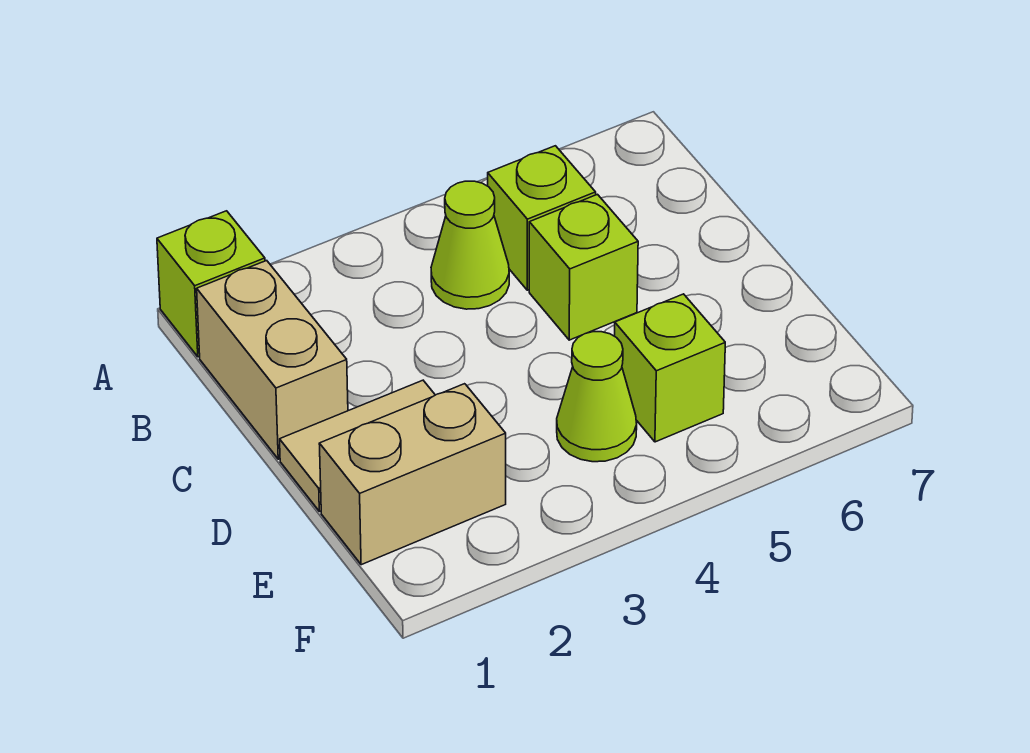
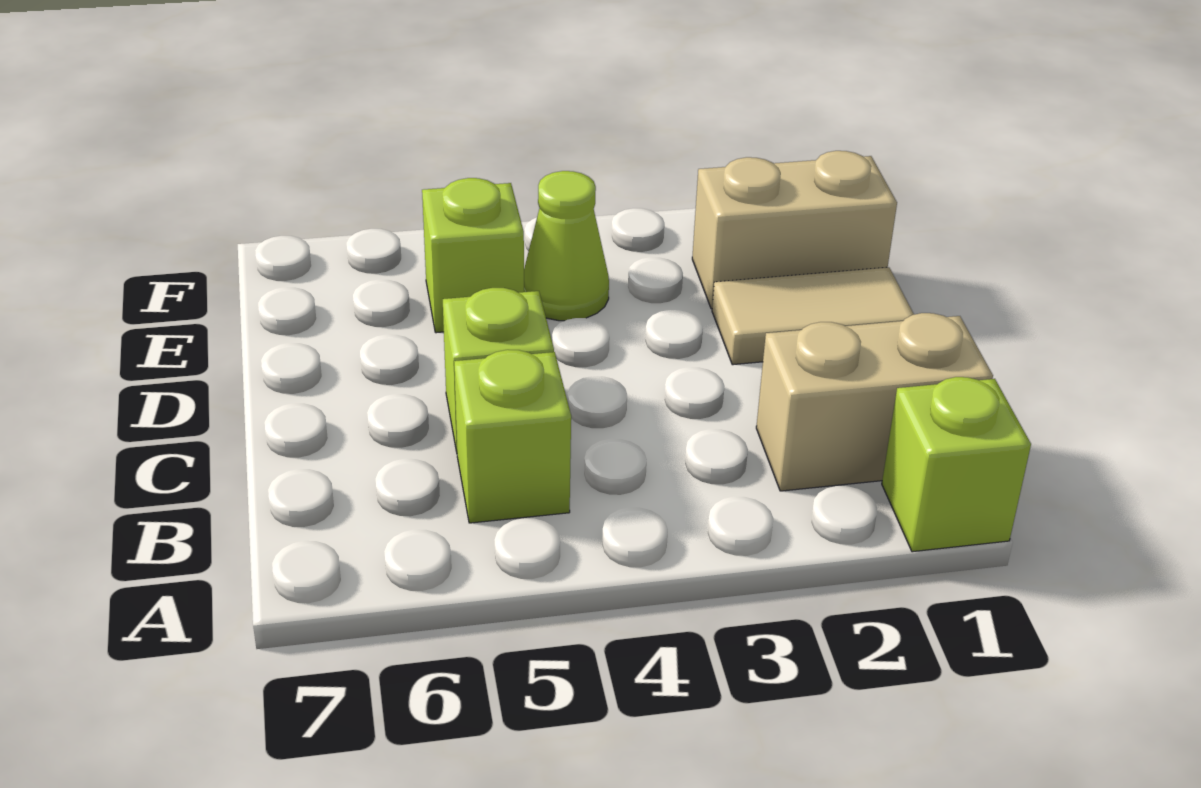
tan 1x2 brick [197,261,348,459] -> tan 1x2 brick turned to [756,313,993,491]
lime 1x1 cone [431,181,509,309] -> none

